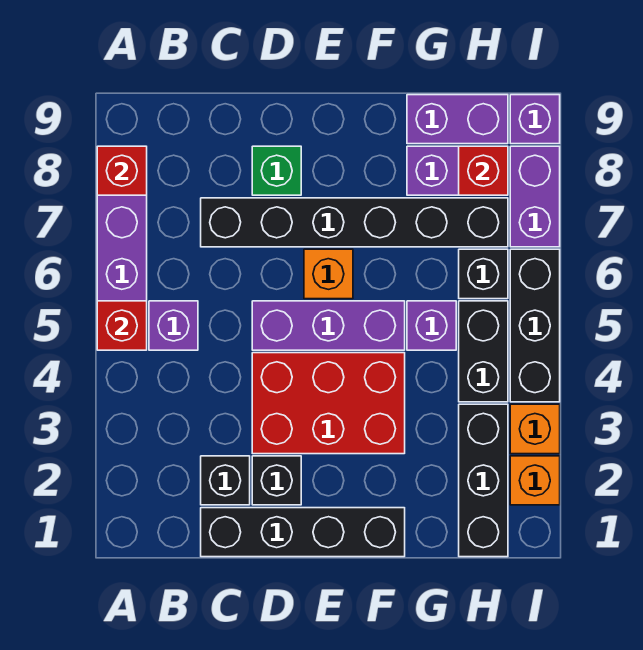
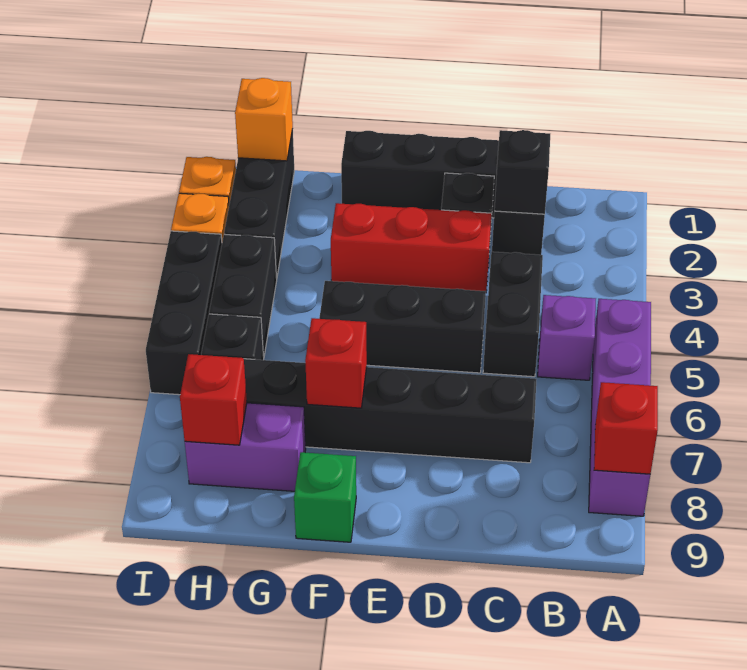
red 1x1 brick [97,301,147,350] -> red 1x1 brick moved to [305,318,367,408]
none -> black 1x1 brick [494,130,550,215]
none -> black 1x2 brick [483,252,543,377]
red 2x3 brick [252,353,405,454] -> red 1x3 brick [331,203,492,291]
purple 1x3 brick [252,301,405,350] -> black 1x3 brick [319,281,486,373]
green 1x1 brick [252,146,301,195] -> green 1x1 brick moved to [294,452,356,542]
orange 1x1 brick [304,249,353,299] -> orange 1x1 brick moved to [235,78,293,161]
purple 1x1 brick [407,301,456,350] -> none
purple 1x2 brick [407,95,508,144] -> none
purple 1x2 brick [510,146,560,247] -> none
purple 1x1 brick [510,95,560,144] -> none

